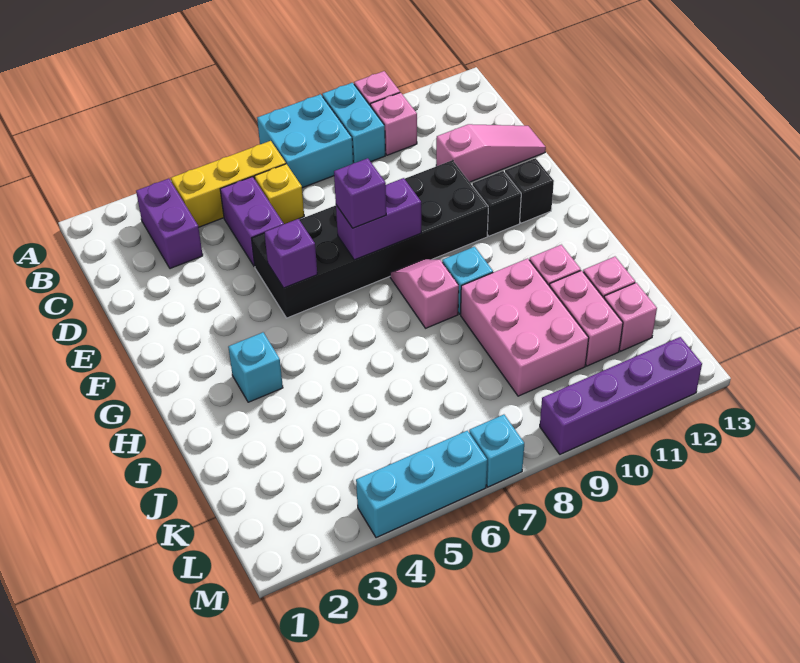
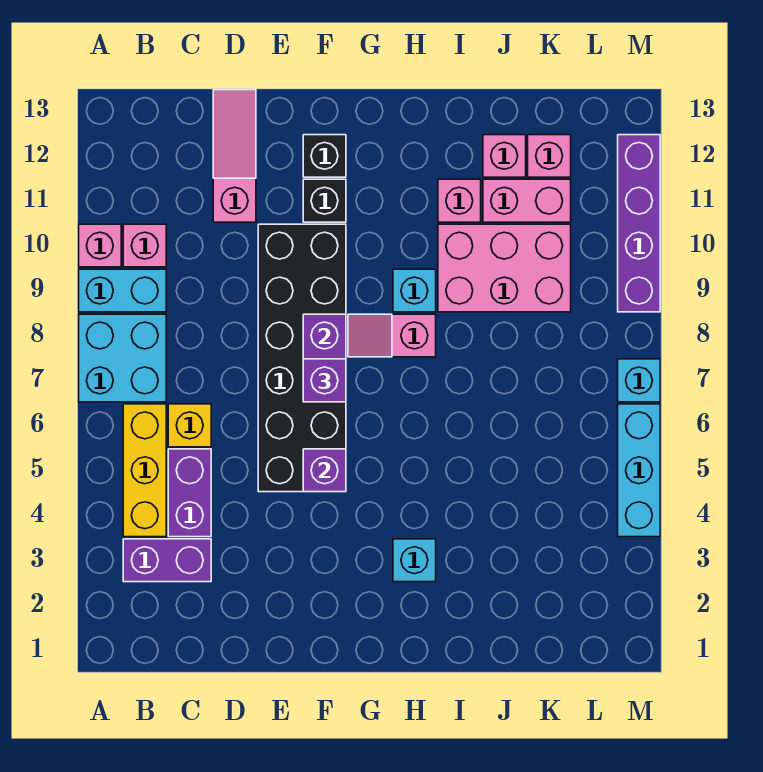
purple 1x2 brick [220,177,284,266] -> purple 1x2 brick turned to [168,449,211,537]

